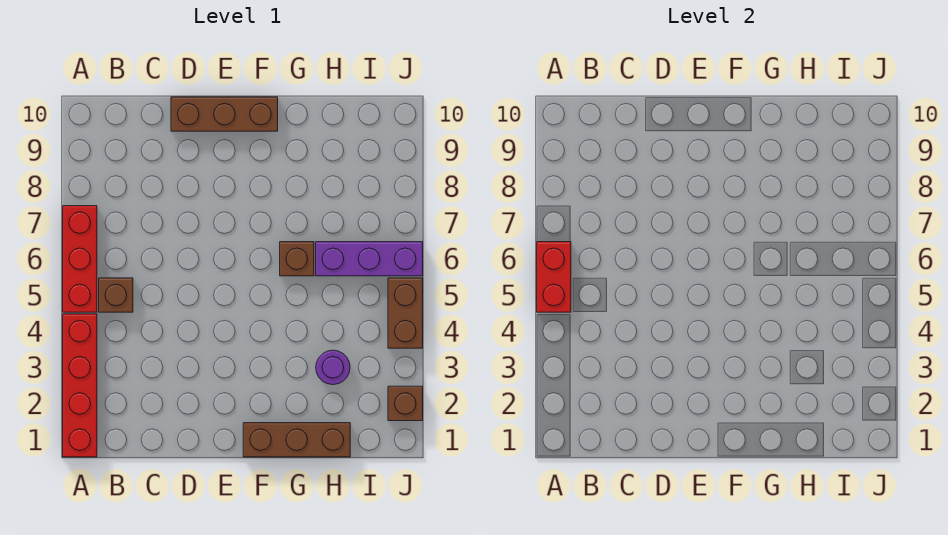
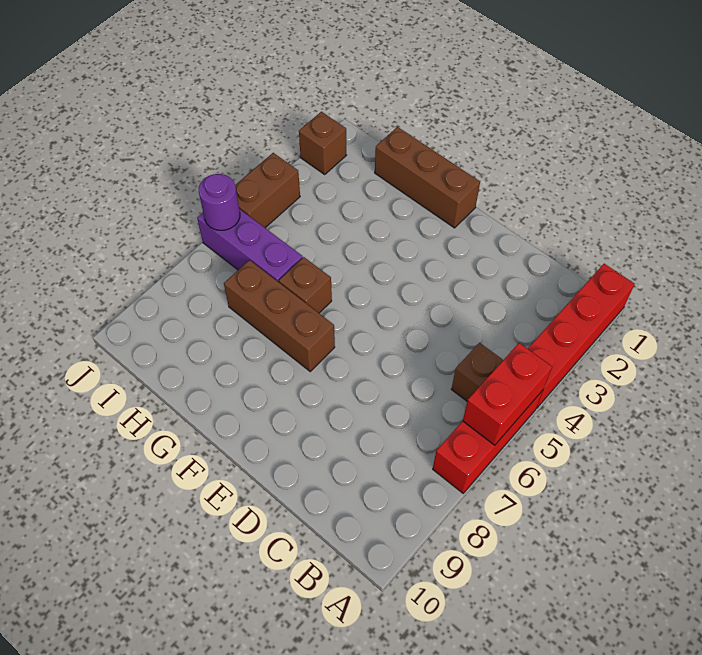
brown 1x3 brick [171,97,278,131] -> brown 1x3 brick moved to [224,260,335,371]
purple 1x1 round brick [316,350,350,385] -> purple 1x1 round brick moved to [199,174,240,230]

